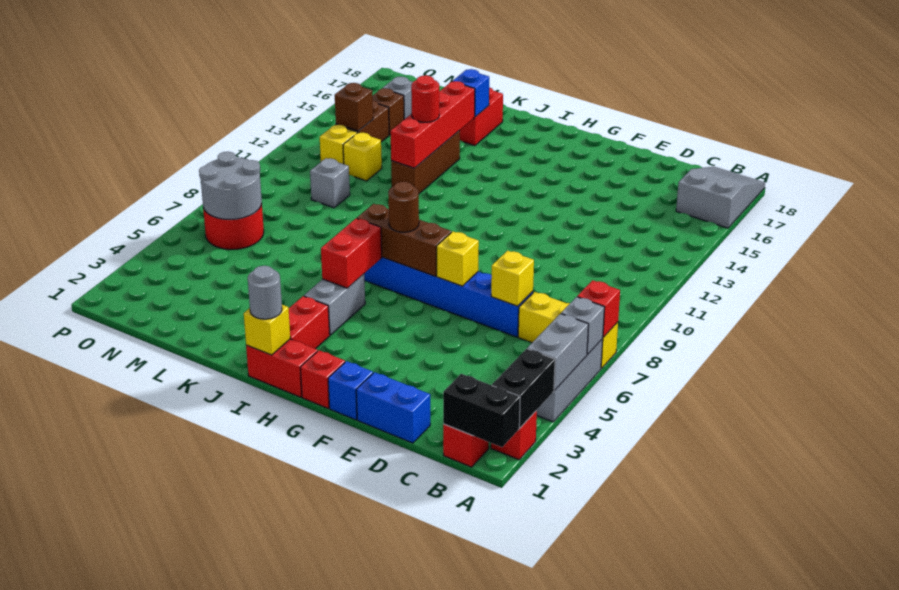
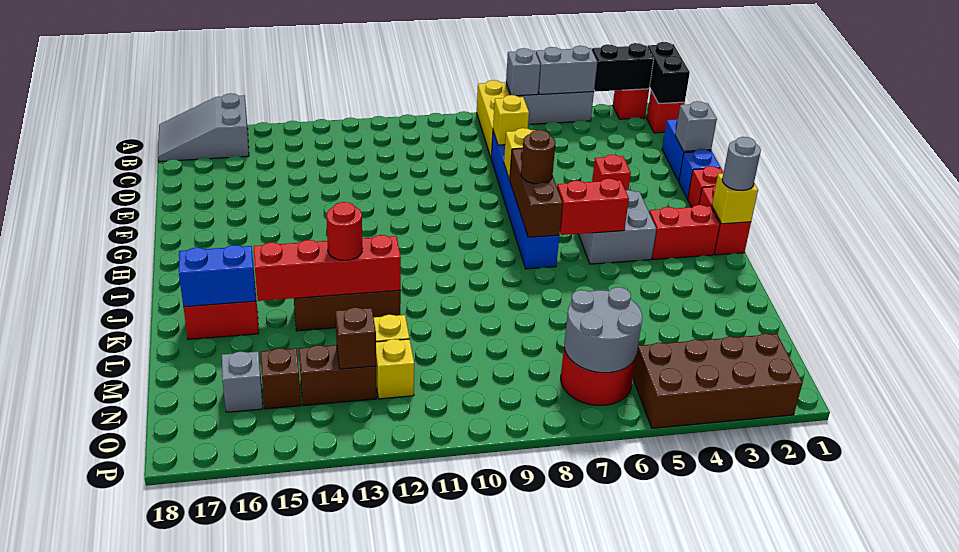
red 1x1 brick [577,280,620,337] -> red 1x1 brick moved to [592,155,631,190]
grey 1x2 brick [304,274,365,335] -> grey 2x2 brick [579,190,656,264]
blue 1x1 brick [452,69,489,117] -> blue 1x2 brick [179,245,256,307]
grey 1x1 brick [310,158,350,208] -> grey 1x1 brick moved to [675,101,717,151]
none -> brown 2x4 brick [633,334,803,428]

